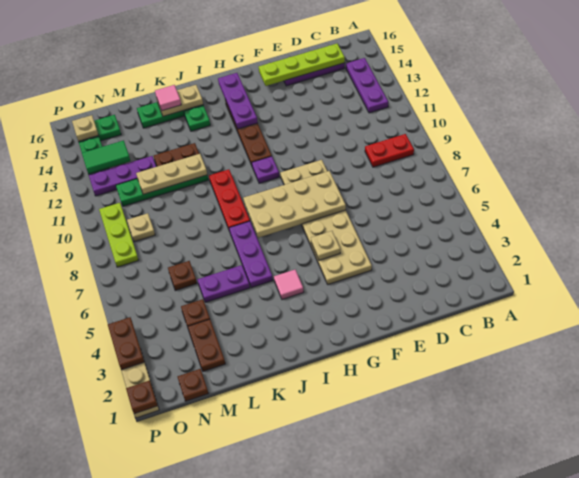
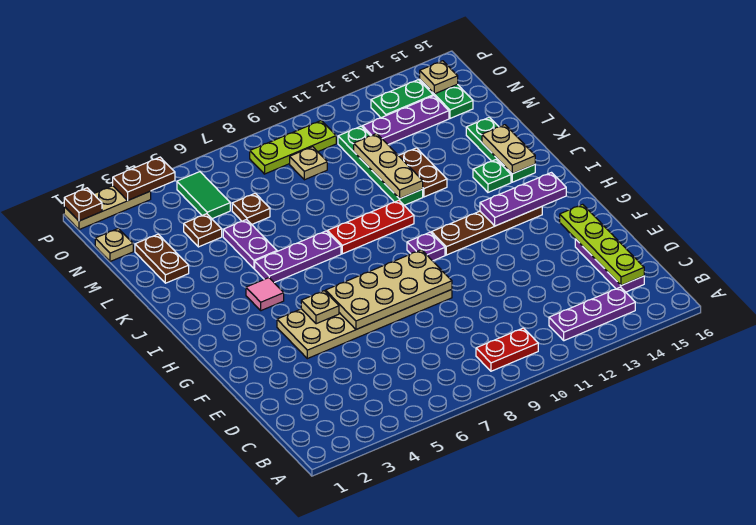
red 1x2 plate [365,134,414,167] -> red 1x2 plate turned to [476,328,538,371]
tan 2x4 plate [243,171,346,238] -> tan 2x4 plate turned to [326,250,452,329]
pink 1x1 tile [155,85,181,111] -> none
brown 1x2 plate [188,319,225,371] -> brown 1x2 plate turned to [135,234,189,283]
purple 1x3 plate [89,156,156,196] -> purple 1x3 plate turned to [362,96,449,145]
brown 1x1 plate [178,369,209,401] -> tan 1x1 plate [95,228,133,262]
green 1x2 tile [82,140,130,174] -> green 1x2 tile moved to [177,172,230,219]

